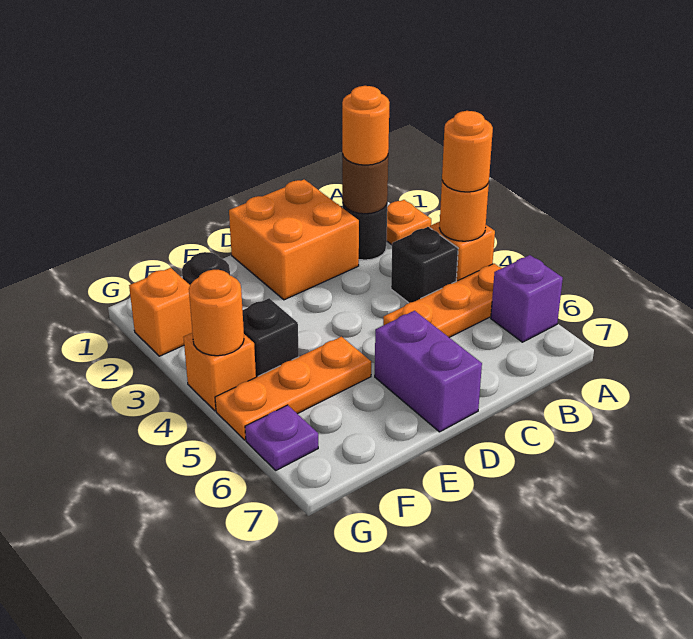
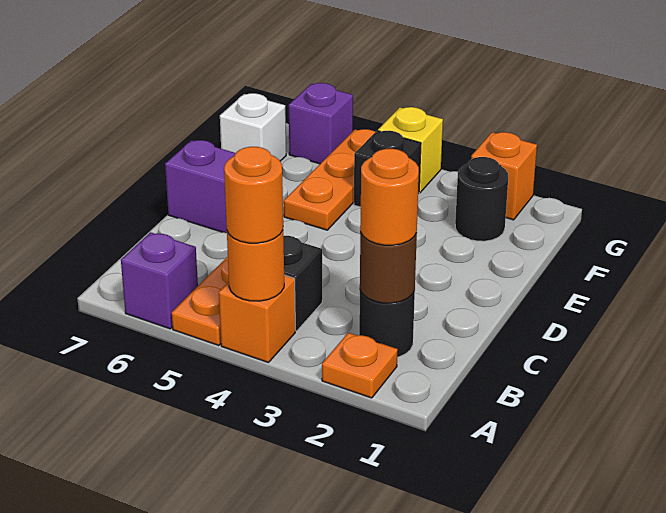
orange 2x2 brick [229,180,359,300] -> none
none -> white 1x1 brick [220,93,286,161]
orange 1x1 brick [184,333,256,411] -> yellow 1x1 brick [378,107,443,193]
orange 1x1 round brick [189,270,244,356] -> none
purple 1x1 plate [245,405,318,470] -> purple 1x1 brick [289,83,353,164]

